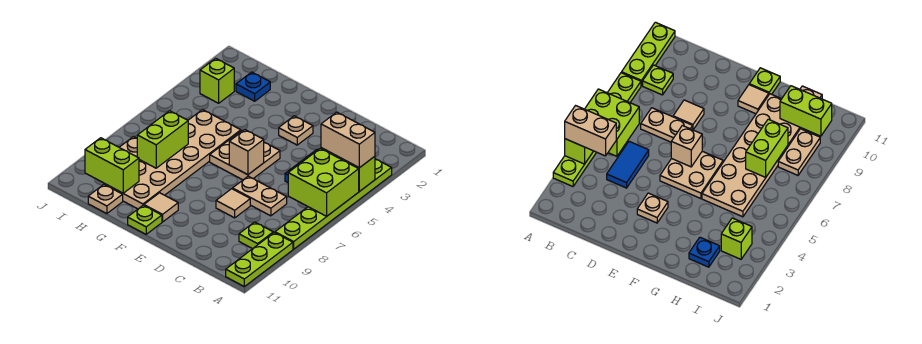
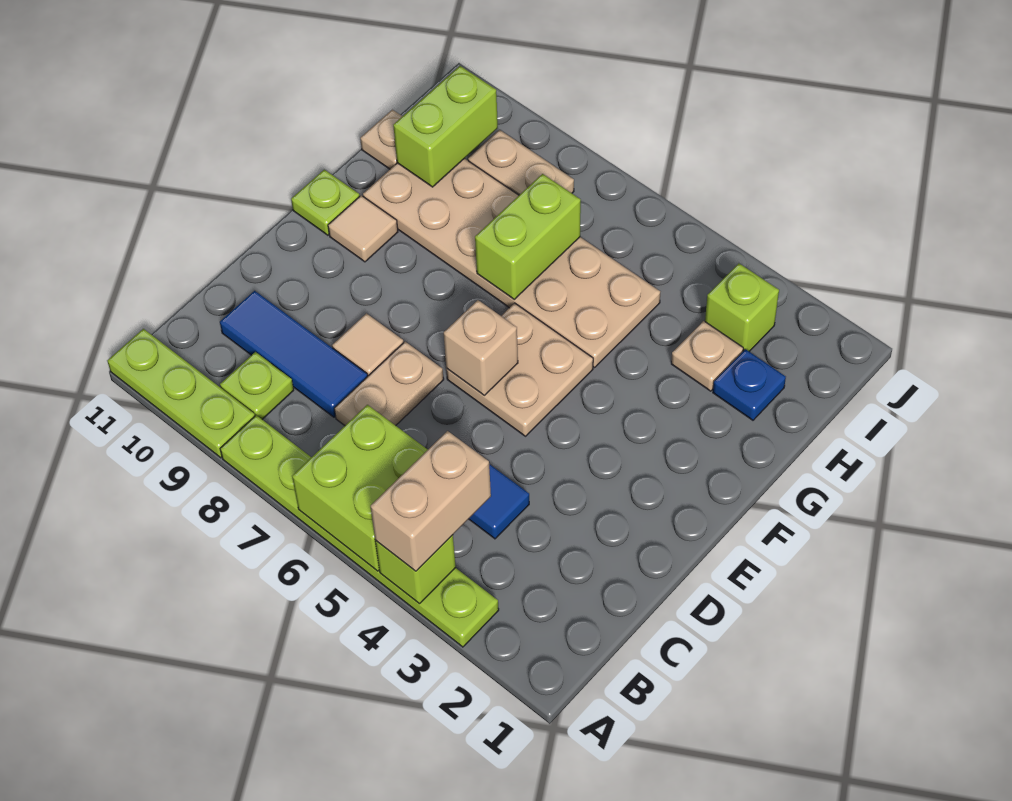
none -> blue 1x3 tile [220,291,368,417]
tan 1x1 plate [279,116,313,145] -> tan 1x1 plate moved to [671,321,743,391]
lime 1x2 brick [137,111,188,168] -> lime 1x2 brick turned to [475,174,581,299]

